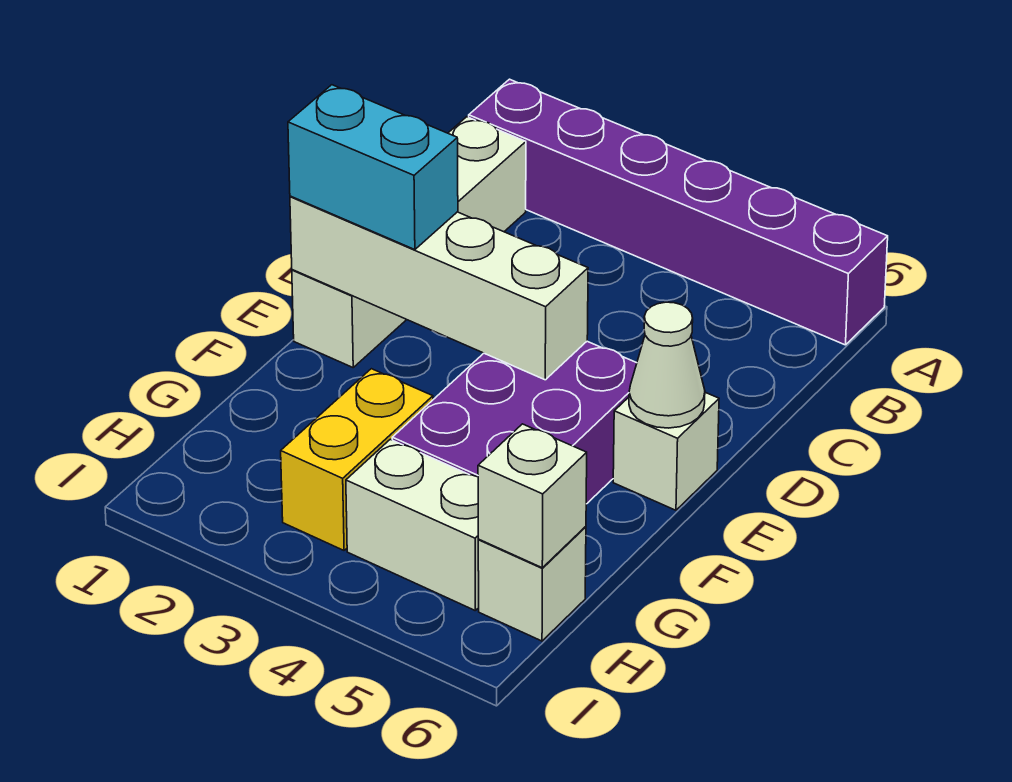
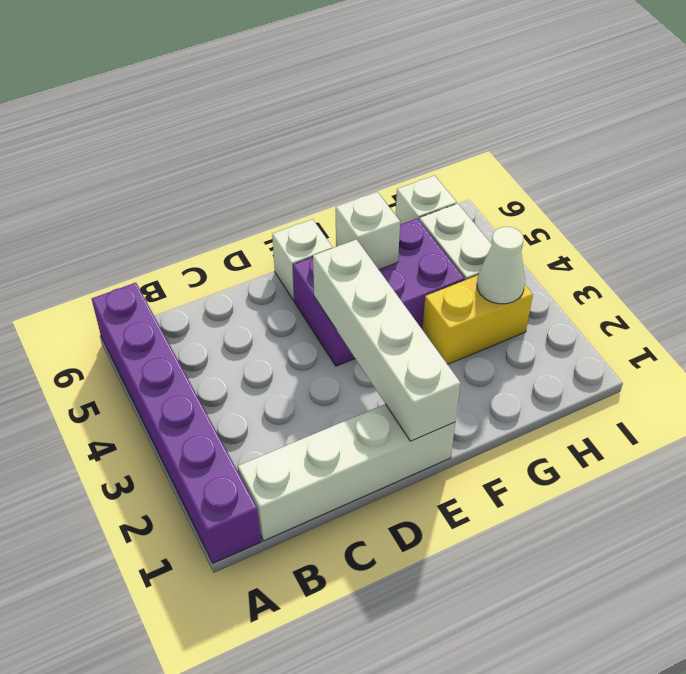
cyan 1x2 brick [288,85,458,250] -> none
white 1x1 cone [629,302,705,428] -> white 1x1 cone moved to [477,227,525,304]
white 1x1 brick [478,424,587,568] -> white 1x1 brick moved to [336,192,400,270]

